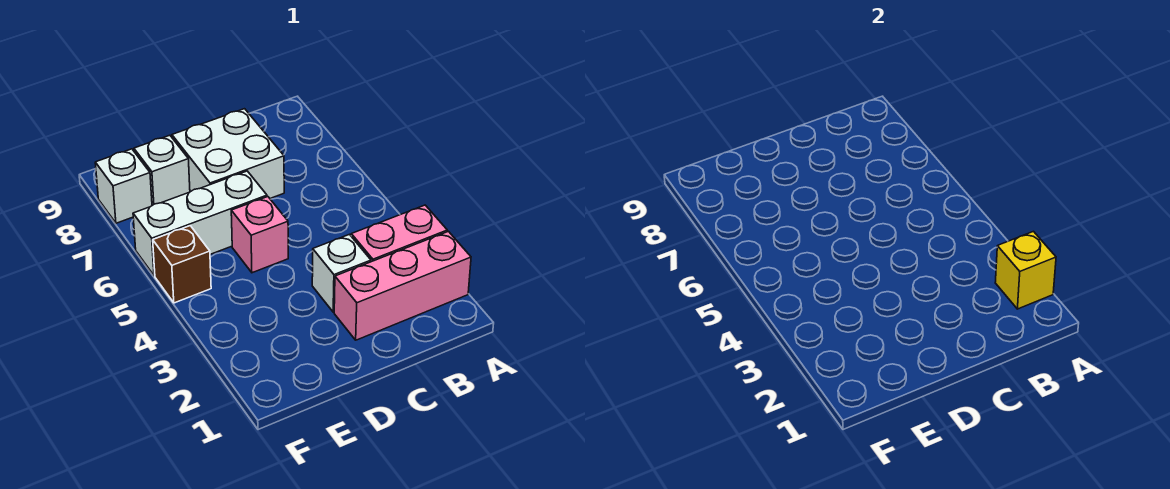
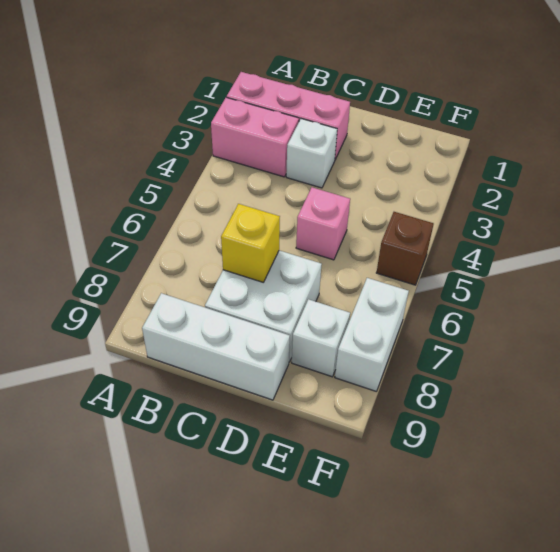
yellow 1x1 brick [995,231,1056,309] -> yellow 1x1 brick moved to [221,204,280,282]
white 1x3 brick [133,171,267,276] -> white 1x3 brick moved to [142,293,290,400]
white 1x1 brick [95,149,152,223] -> white 1x2 brick [335,278,409,391]

